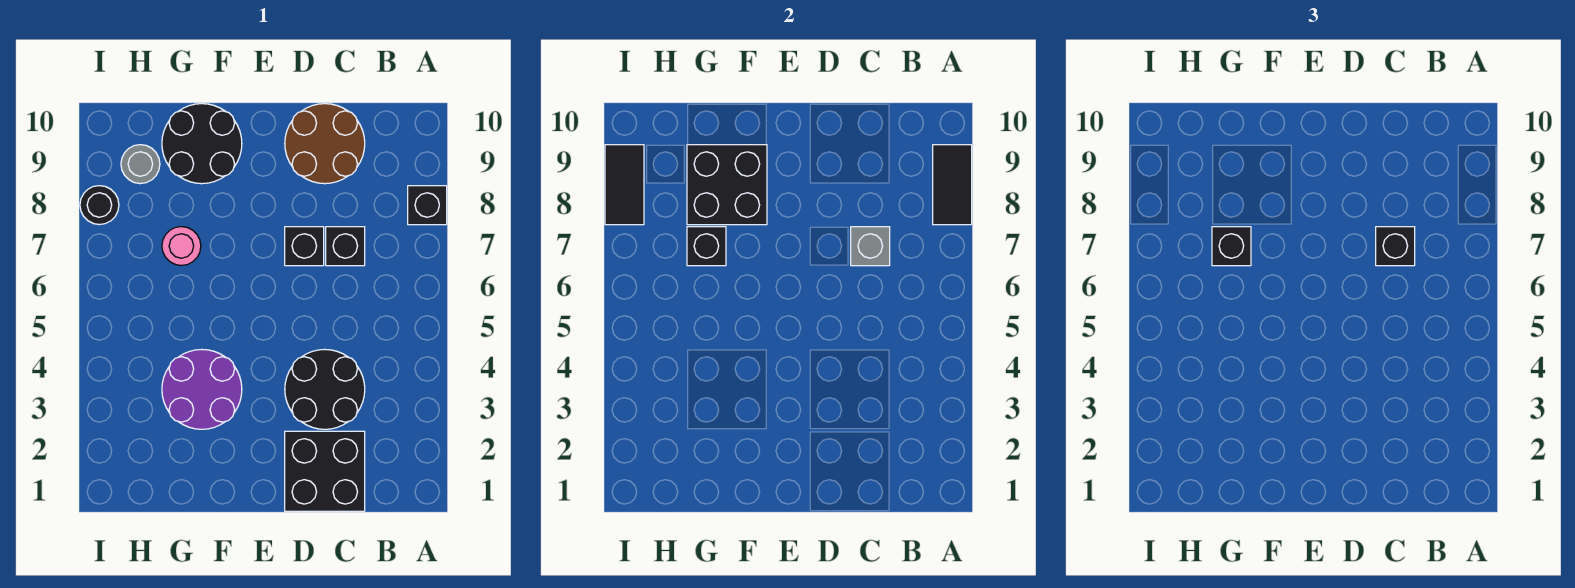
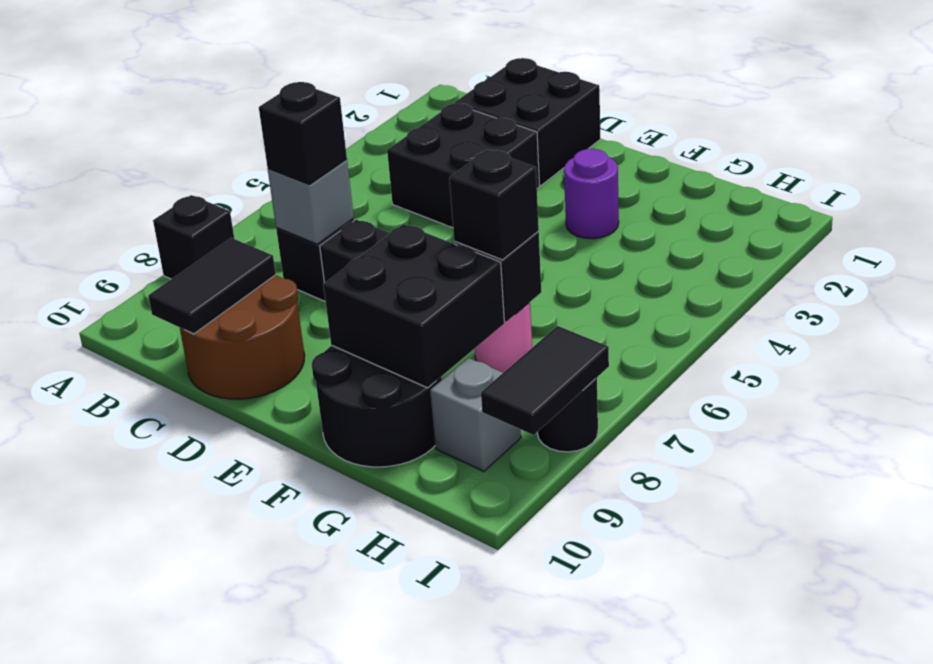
black 1x2 tile [933,145,972,225] -> black 1x2 tile moved to [148,238,276,334]
black 2x2 round brick [285,349,365,429] -> black 2x2 brick [387,103,540,228]
purple 2x2 round brick [162,349,242,429] -> purple 1x1 round brick [564,149,619,239]
grey 1x1 round brick [121,145,160,184] -> grey 1x1 brick [430,358,521,471]

